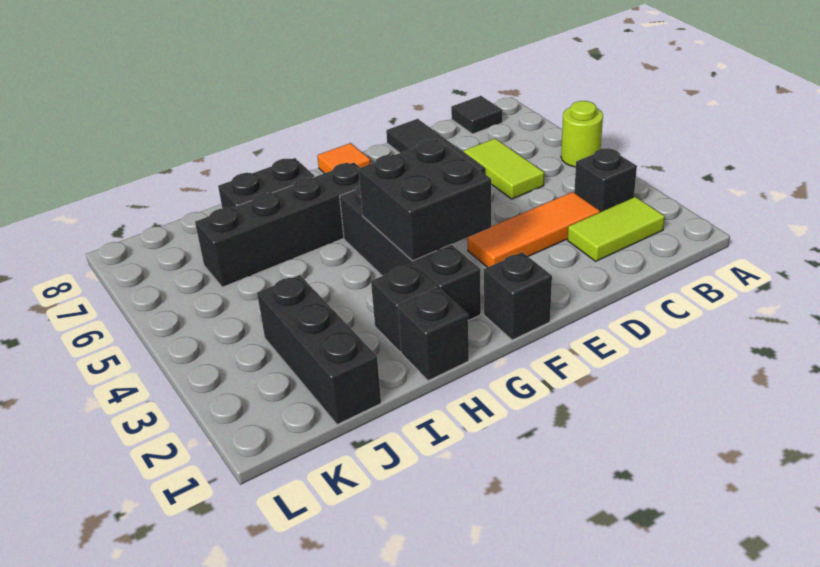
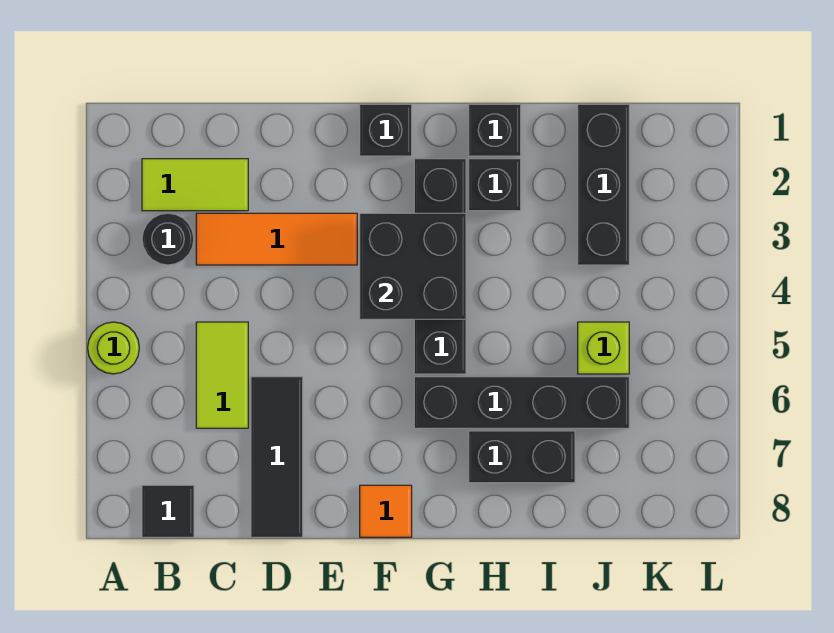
black 1x1 brick [574,148,637,212] -> black 1x1 round brick [142,213,194,265]
none -> lime 1x1 brick [578,322,629,374]

